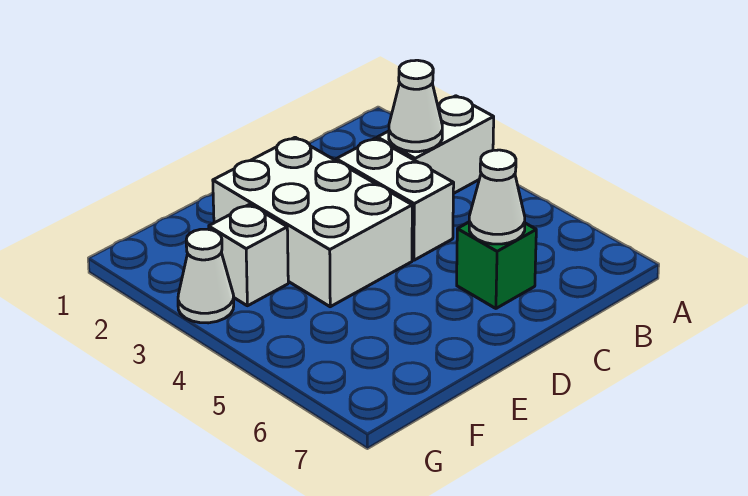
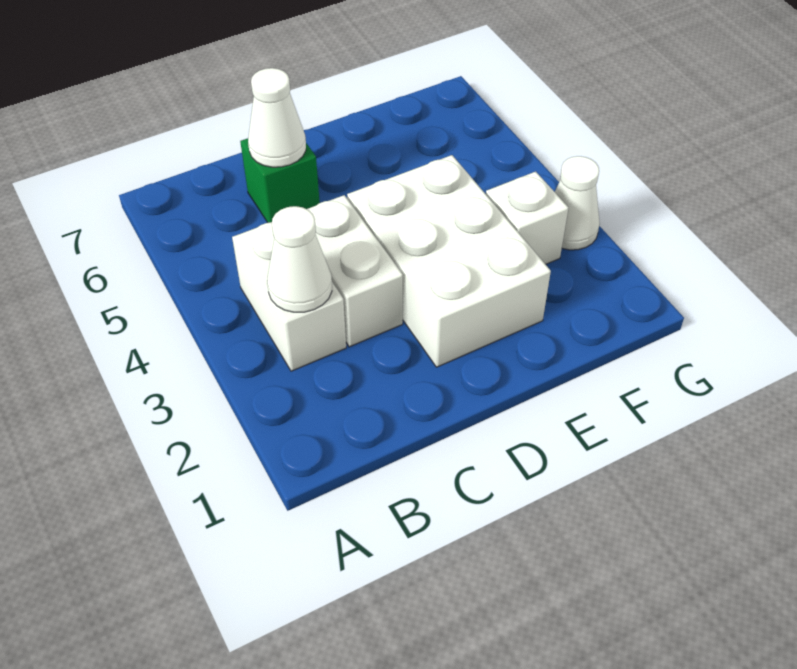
white 1x2 brick [377,96,494,194] -> white 1x2 brick turned to [232,222,346,371]

